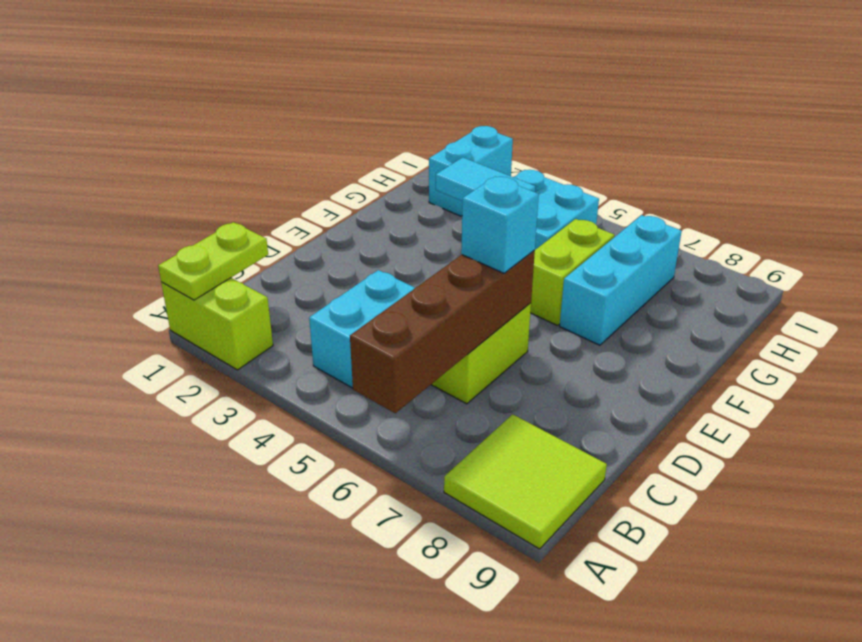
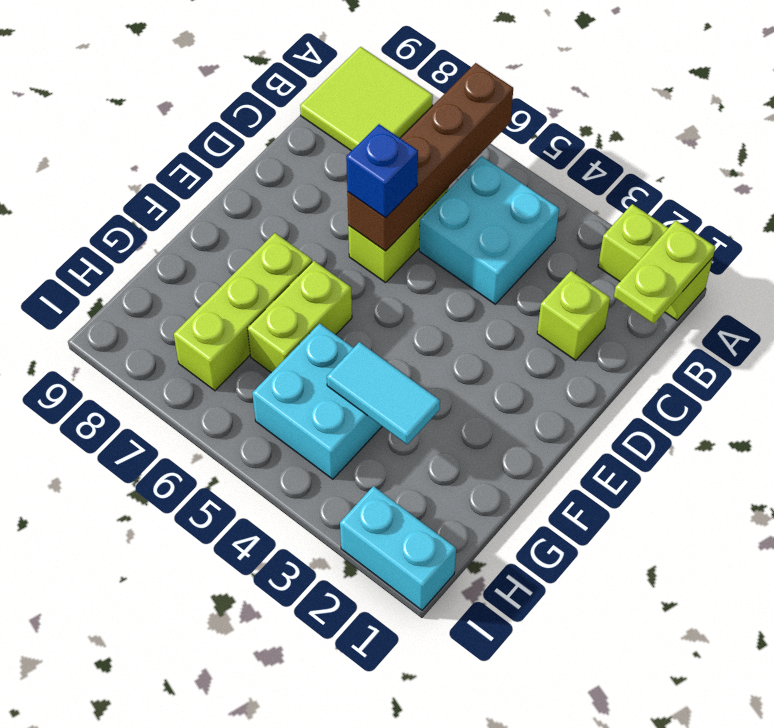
none -> lime 1x1 brick [537,271,610,360]
cyan 1x1 brick [461,177,539,273] -> blue 1x1 brick [346,124,418,218]
cyan 1x3 brick [560,215,682,345] -> lime 1x3 brick [174,233,312,391]
cyan 1x2 brick [429,126,513,216] -> cyan 1x2 brick turned to [340,486,456,610]

